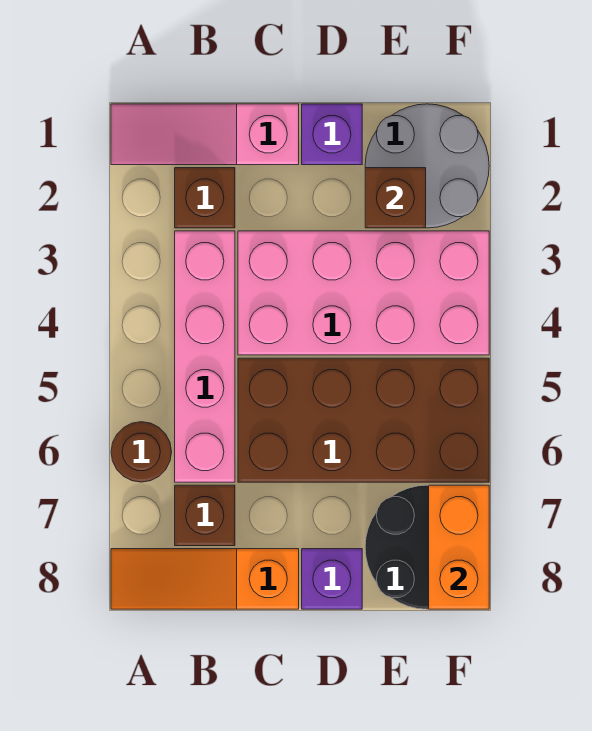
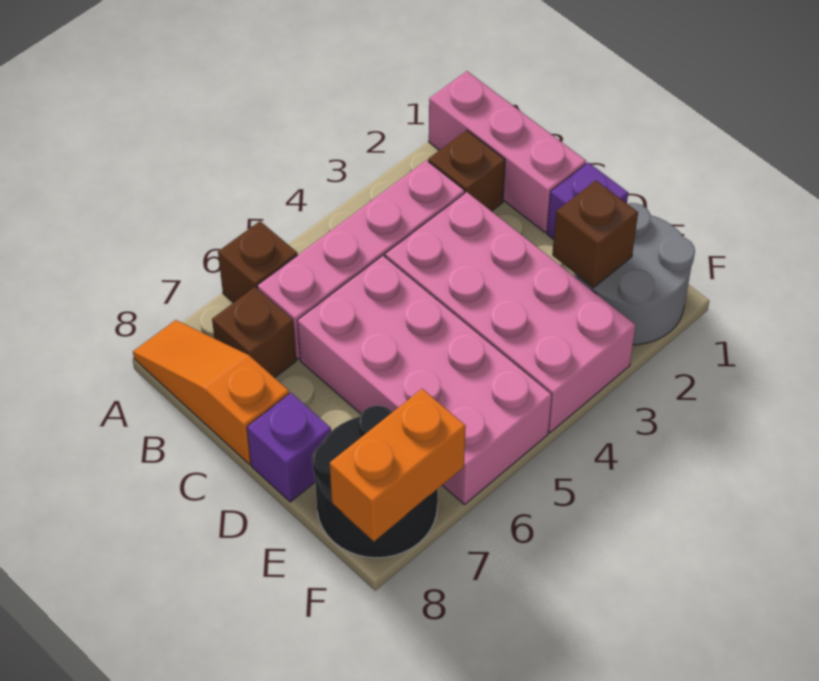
pink 1x3 slope [111,104,299,165] -> pink 1x3 brick [429,71,586,232]
brown 1x1 round brick [111,422,172,482] -> brown 1x1 brick [218,221,298,303]
brown 2x4 brick [238,358,489,482] -> pink 2x4 brick [297,256,552,504]

